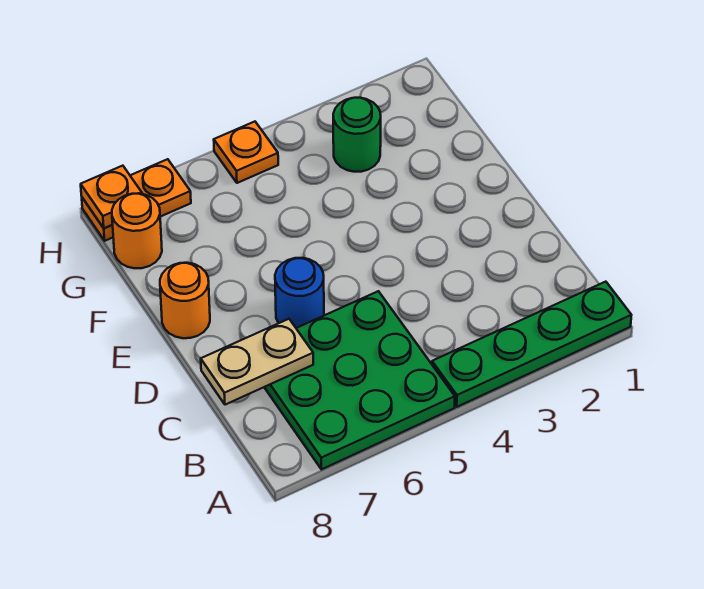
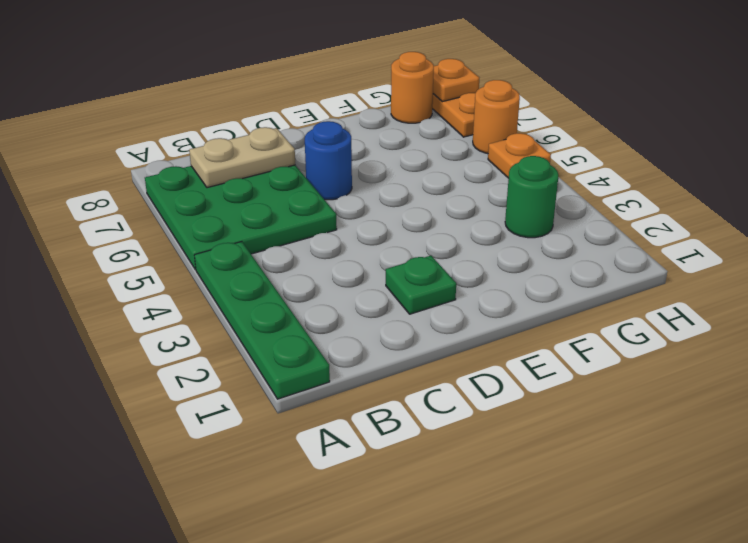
tan 1x2 plate [201,319,313,405] -> tan 1x2 plate turned to [189,127,295,188]
none -> green 1x1 plate [386,256,456,314]
orange 1x1 round brick [160,263,210,338] -> orange 1x1 round brick moved to [473,80,520,154]

